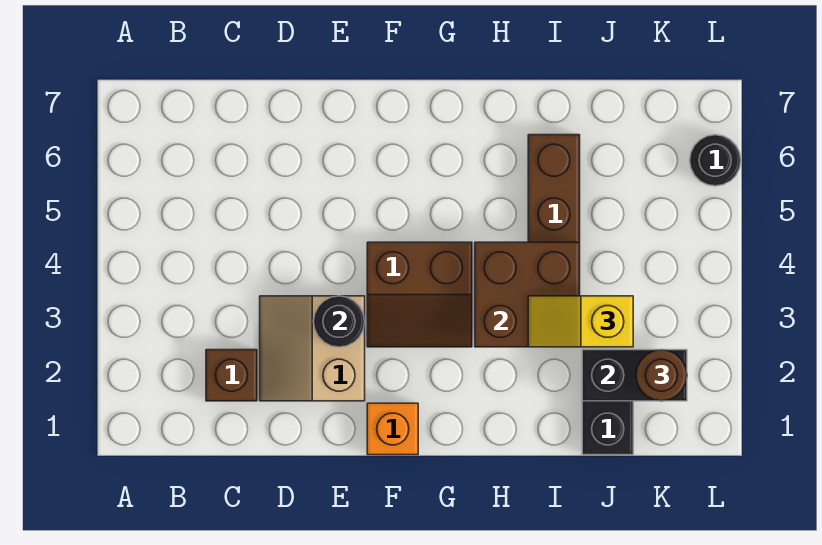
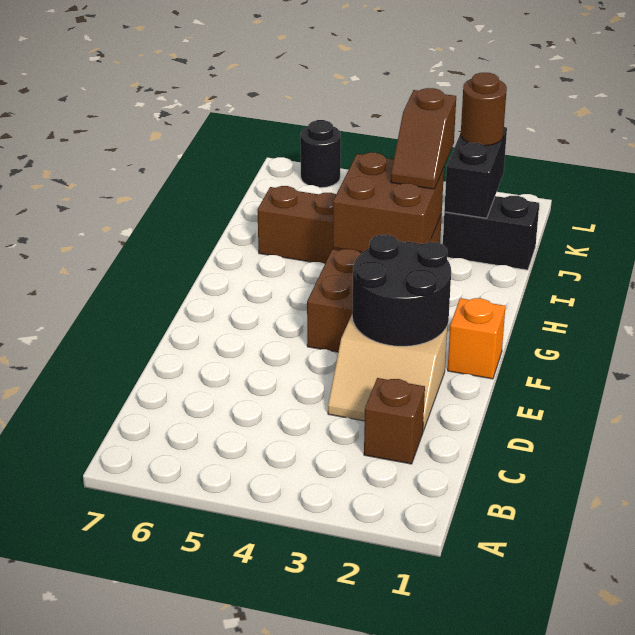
black 1x1 round brick [314,296,365,347] -> black 2x2 round brick [352,235,451,346]
yellow 1x2 slope [528,296,633,347] -> brown 1x2 slope [391,88,456,189]

